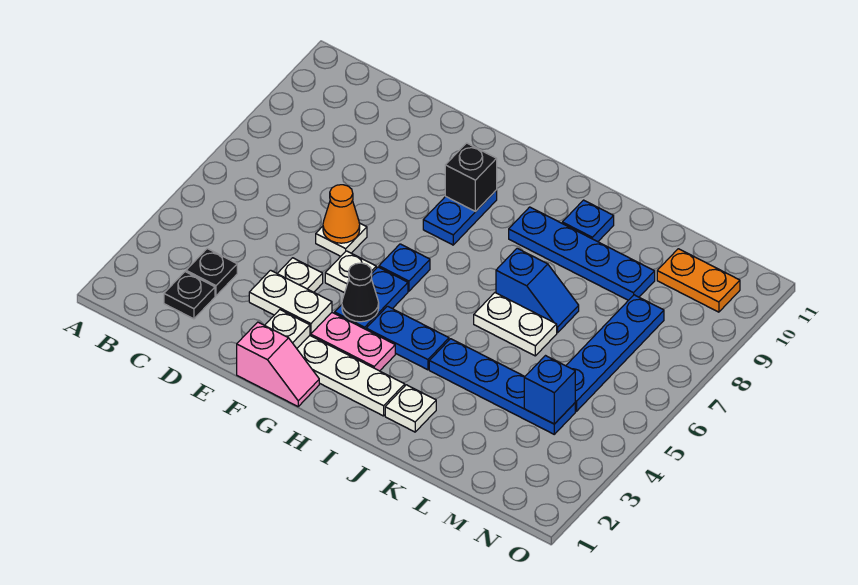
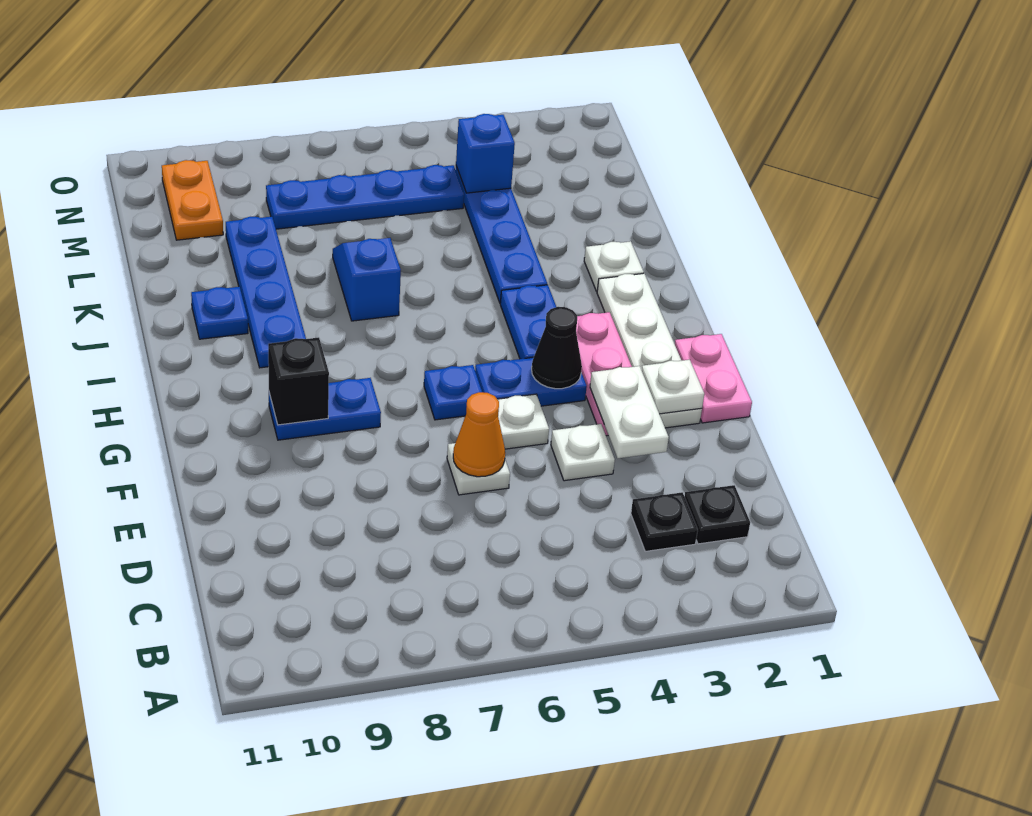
pink 1x2 slope [237,322,319,406] -> pink 1x2 plate [675,334,752,423]
white 1x2 plate [474,293,557,356] -> none

